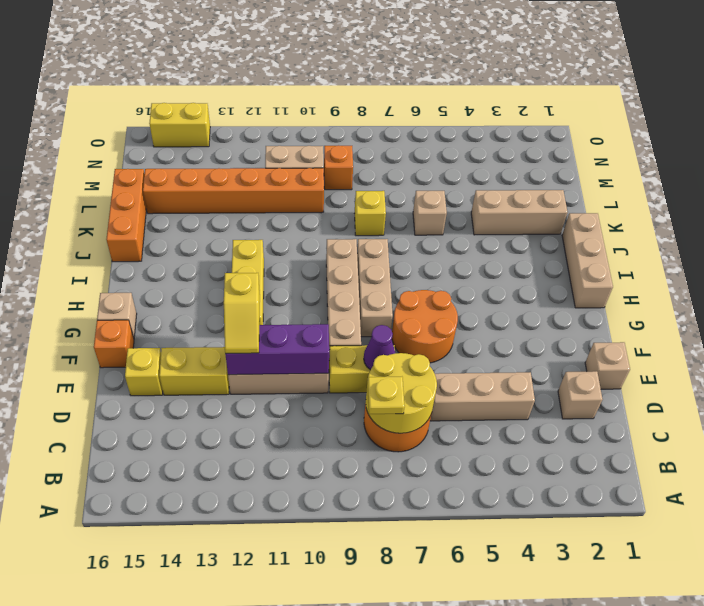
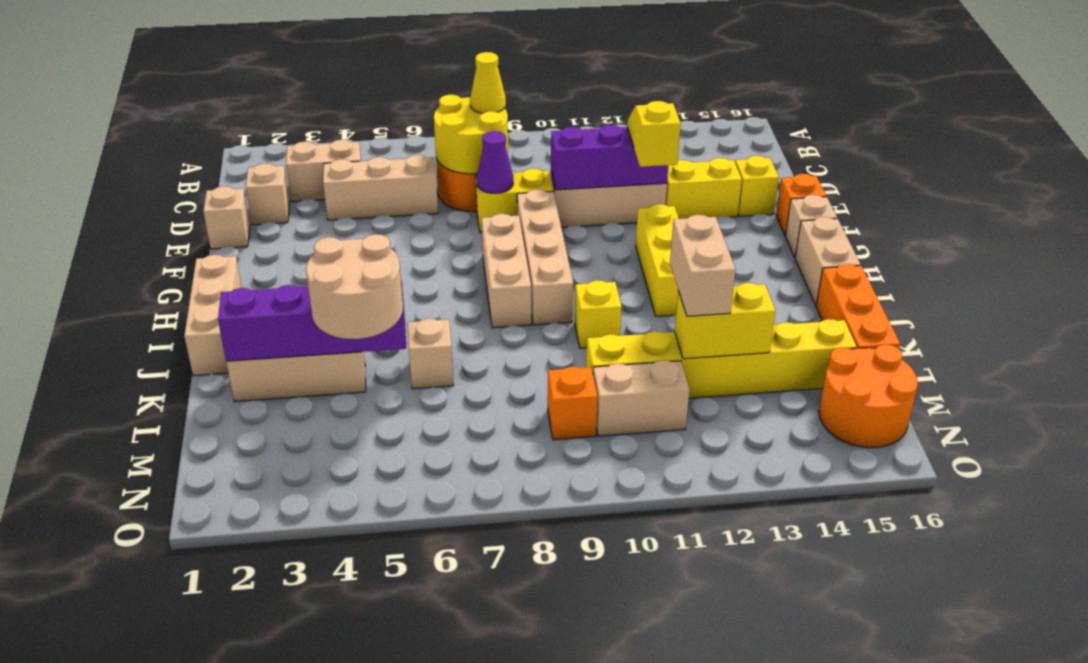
none -> tan 1x2 brick [286,140,361,202]
yellow 1x1 plate [368,377,405,414] -> yellow 1x1 cone [470,52,506,113]
orange 2x2 round brick [392,290,458,363] -> orange 2x2 round brick moved to [819,344,918,448]
none -> tan 1x2 brick [795,217,861,305]
none -> purple 1x4 brick [218,281,406,362]
none -> tan 2x2 round brick [306,234,403,339]
yellow 1x1 brick [355,191,386,236] -> yellow 1x1 brick moved to [575,280,622,348]
none -> tan 1x2 brick [670,215,735,316]
orange 1x6 brick [143,168,324,214] -> yellow 1x6 brick [586,319,857,398]
yellow 1x2 brick [149,103,210,147] -> yellow 1x2 brick moved to [675,283,775,359]

